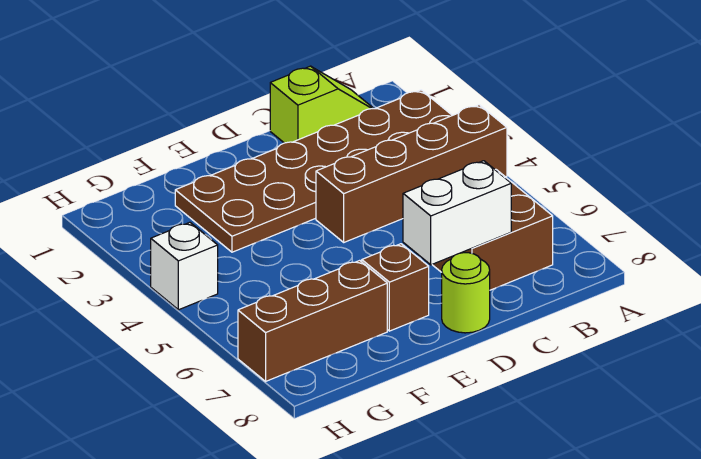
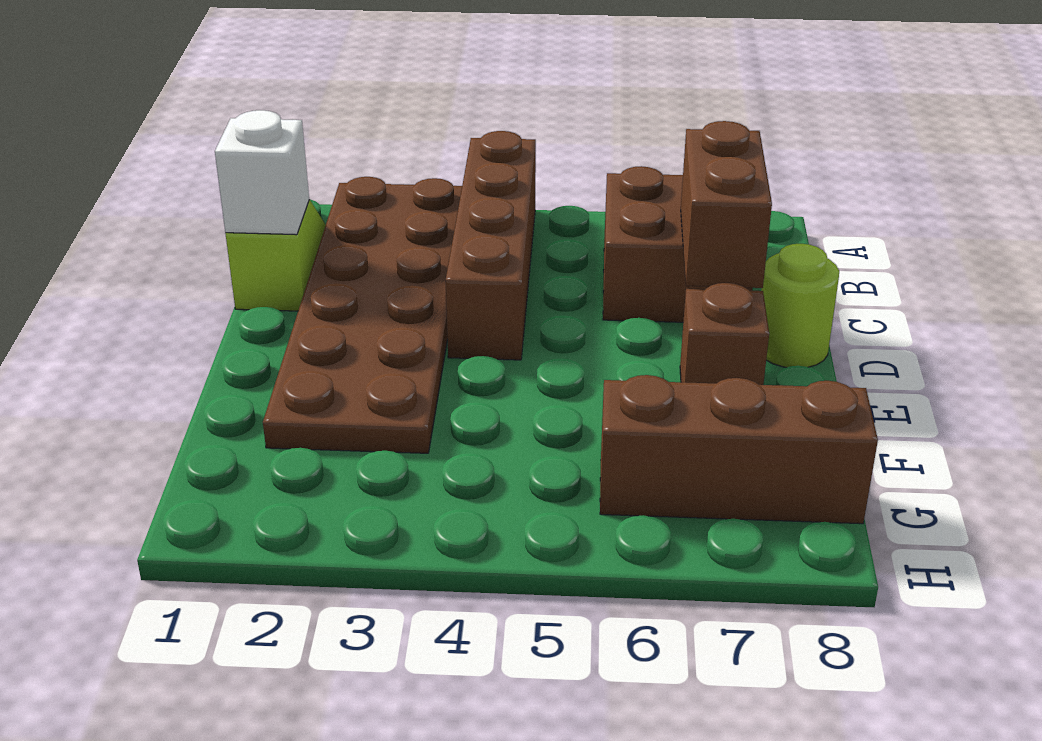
white 1x2 brick [403,161,511,265] -> brown 1x2 brick [681,121,772,288]
brown 1x3 brick [238,260,387,381] -> brown 1x3 brick turned to [600,375,878,524]
white 1x1 brick [151,222,218,310] -> white 1x1 brick moved to [215,110,310,235]

